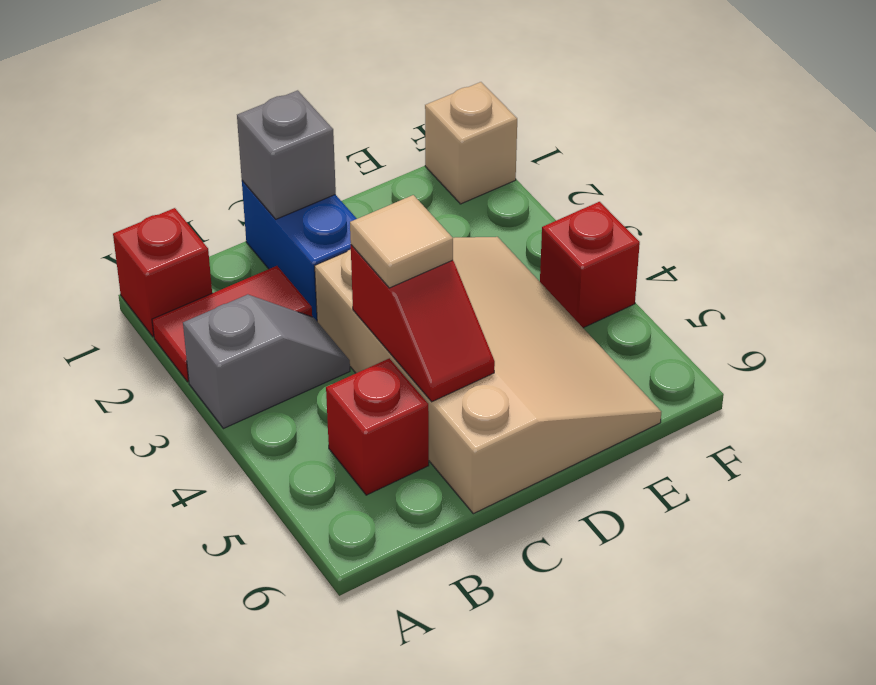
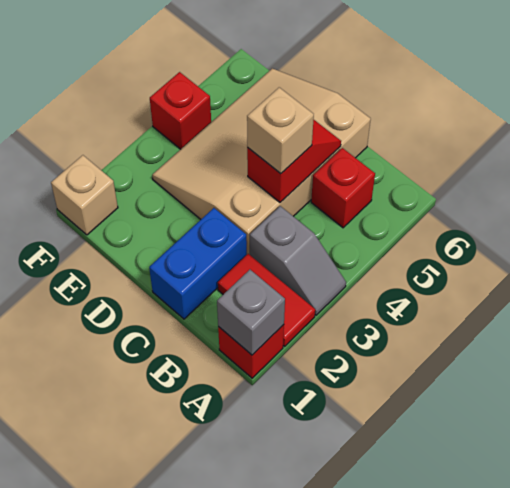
grey 1x2 slope [183,294,350,429] -> grey 1x2 slope turned to [250,206,346,315]
grey 1x1 brick [237,90,336,219] -> grey 1x1 brick moved to [217,270,285,355]
tan 1x1 tile [350,195,453,288] -> tan 1x1 brick [247,87,314,174]

